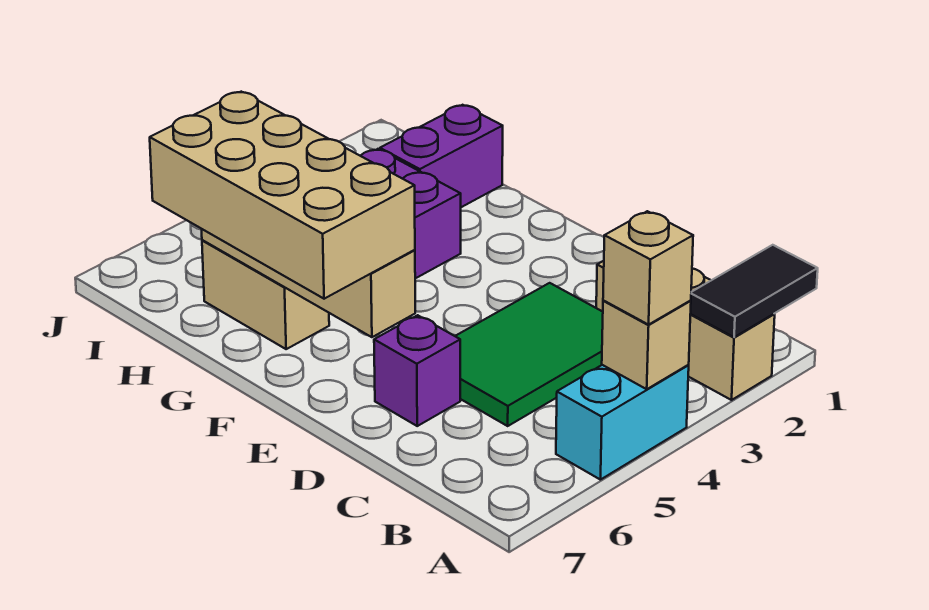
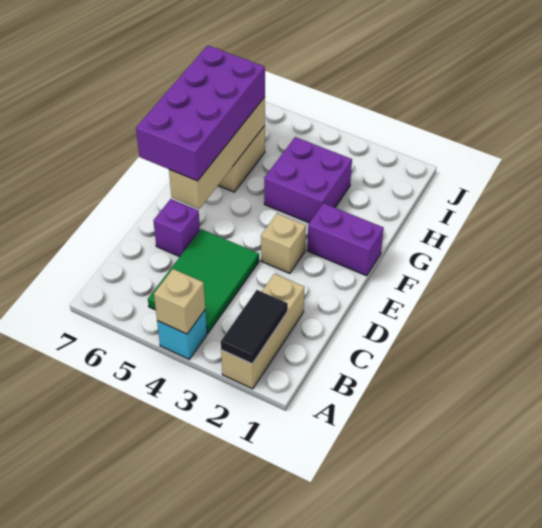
black 1x2 tile [691,245,818,337] -> black 1x2 tile turned to [221,290,288,364]
cyan 1x2 brick [556,365,689,480] -> cyan 1x1 brick [157,310,207,359]
tan 1x1 brick [603,211,693,325] -> tan 1x1 brick moved to [261,214,306,273]
green 2x3 tile [455,283,603,426] -> green 2x3 tile turned to [148,229,259,334]
tan 2x4 brick [150,92,415,299] -> purple 2x4 brick [136,45,265,181]
purple 1x2 brick [380,105,503,207] -> purple 1x2 brick moved to [307,203,384,276]

